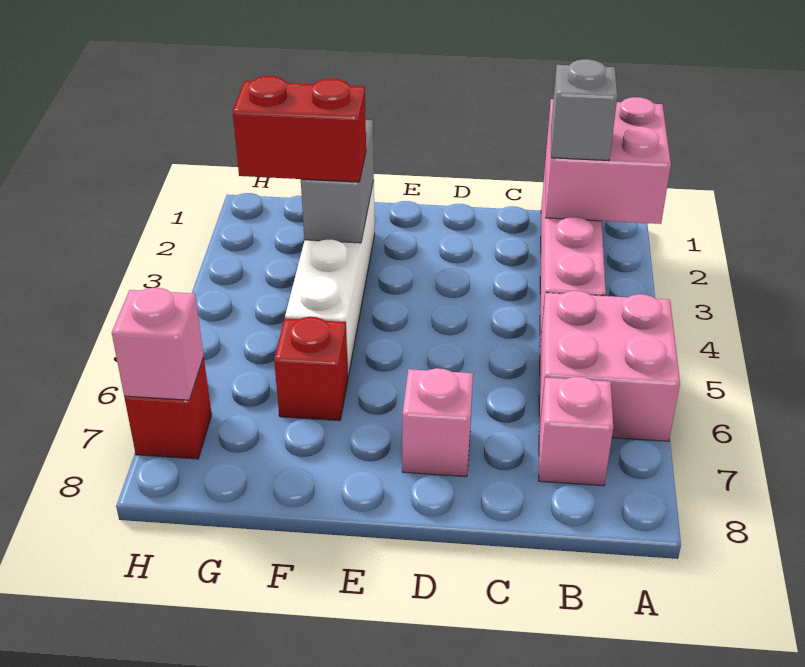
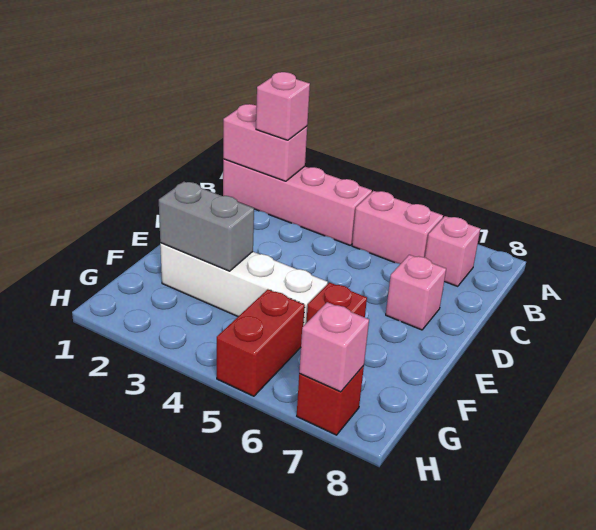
pink 2x2 brick [546,97,671,224] -> pink 1x2 brick [223,104,307,181]
pink 2x2 brick [539,291,680,441] -> pink 1x2 brick [352,191,443,264]
grey 1x1 brick [551,59,617,160] -> pink 1x1 brick [256,72,310,140]
red 1x2 brick [233,76,366,182] -> red 1x2 brick moved to [217,289,305,396]

